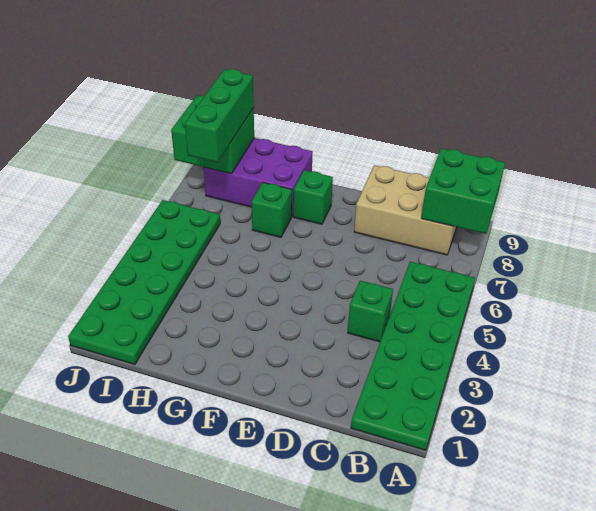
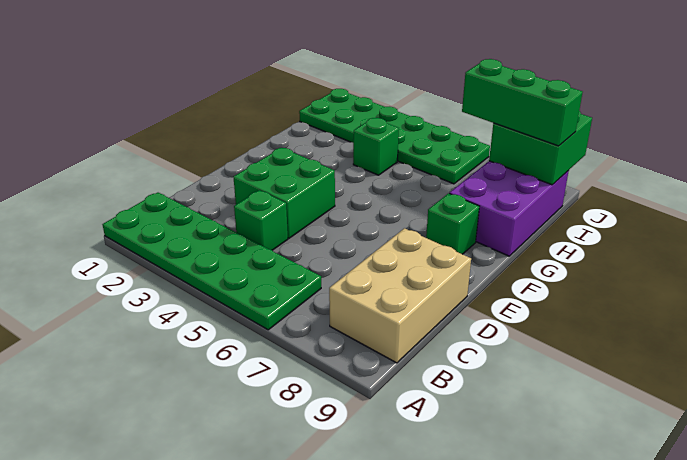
green 2x2 brick [421,149,505,234] -> green 2x2 brick moved to [233,148,335,238]
green 1x1 brick [252,183,292,237] -> green 1x1 brick moved to [353,118,399,175]

